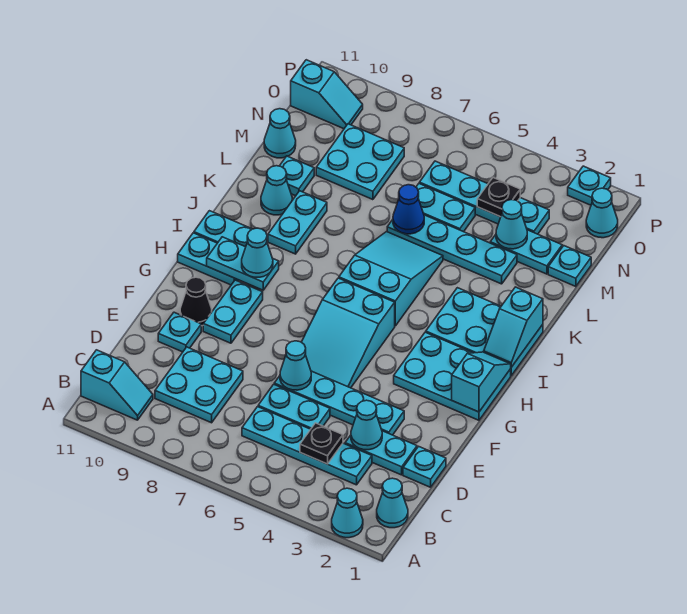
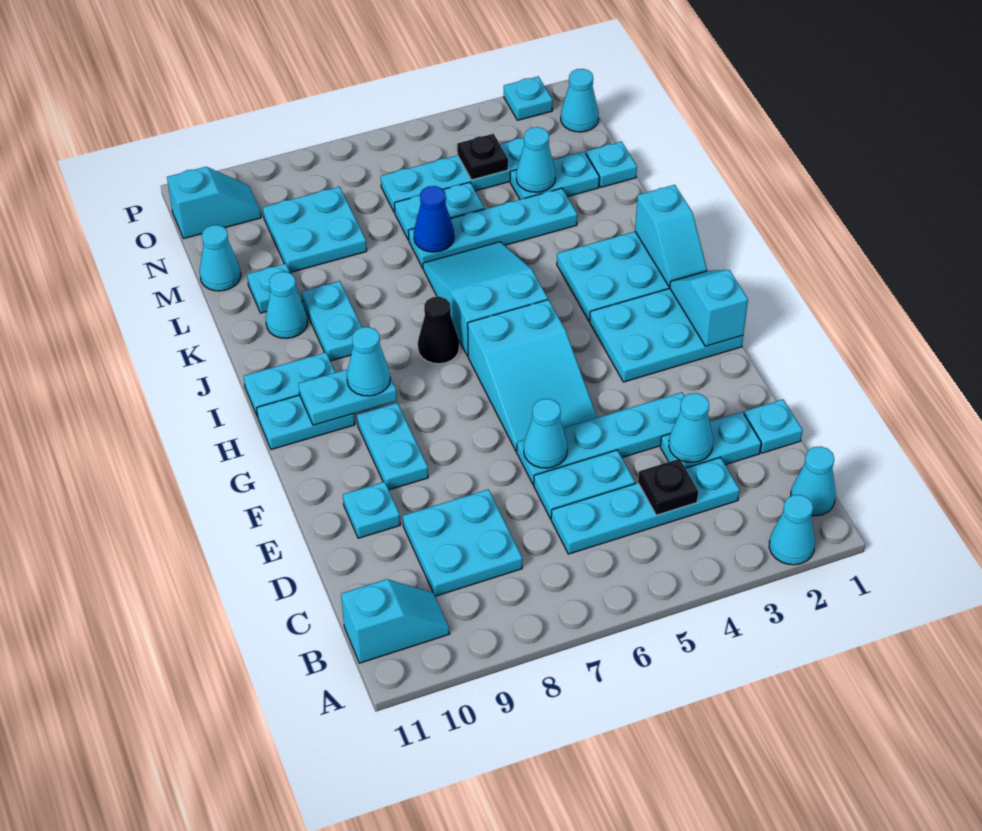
black 1x1 cone [180,277,212,326] -> black 1x1 cone moved to [418,297,459,364]

